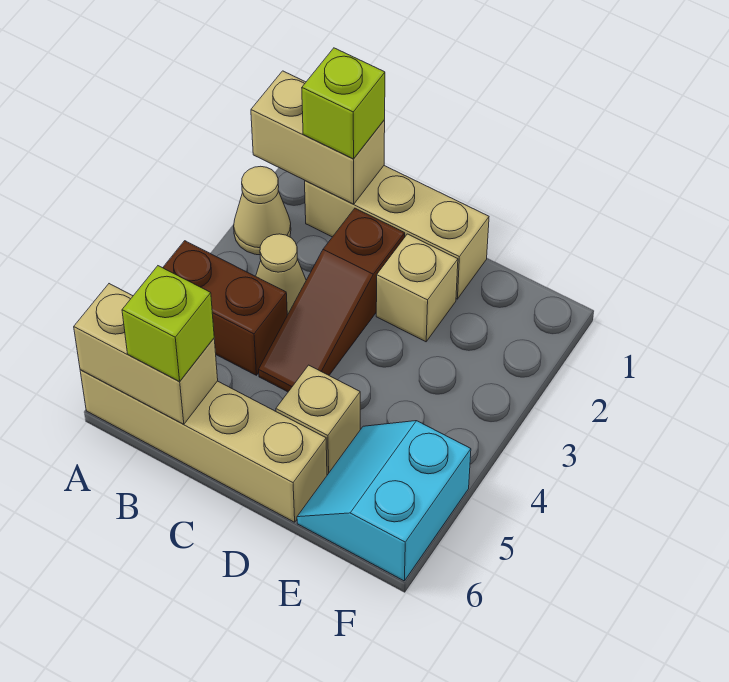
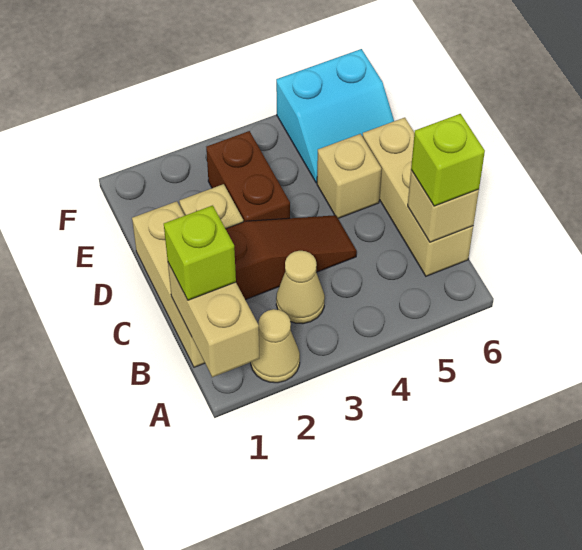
brown 1x2 brick [163,241,287,375] -> brown 1x2 brick moved to [206,131,290,222]
tan 1x4 brick [80,370,327,522] -> tan 1x3 brick [362,118,473,276]
tan 1x2 brick [74,284,218,424] -> tan 1x1 brick [408,170,479,242]

